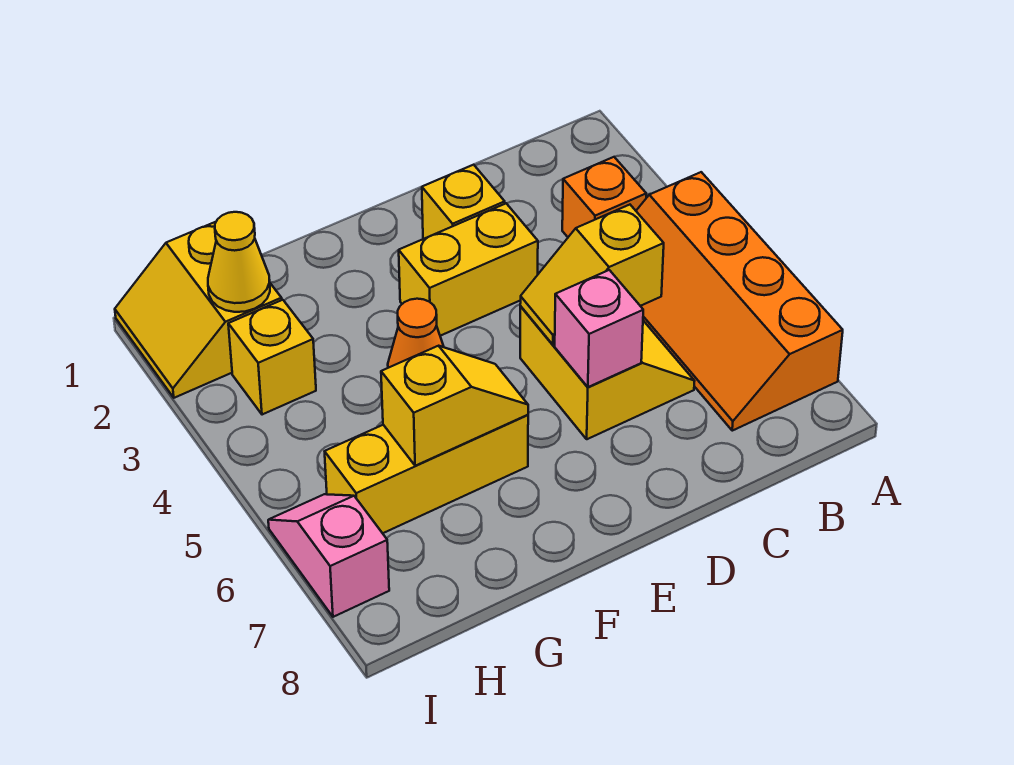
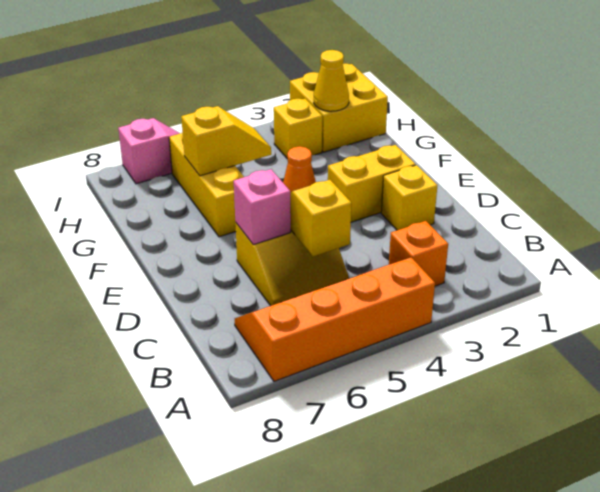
yellow 1x2 brick [399,203,538,336] -> yellow 1x2 brick turned to [328,145,416,222]
yellow 1x2 slope [381,346,528,466] -> yellow 1x2 slope turned to [181,106,271,176]
yellow 2x2 slope [115,222,282,398] -> yellow 2x2 brick [290,63,388,152]

